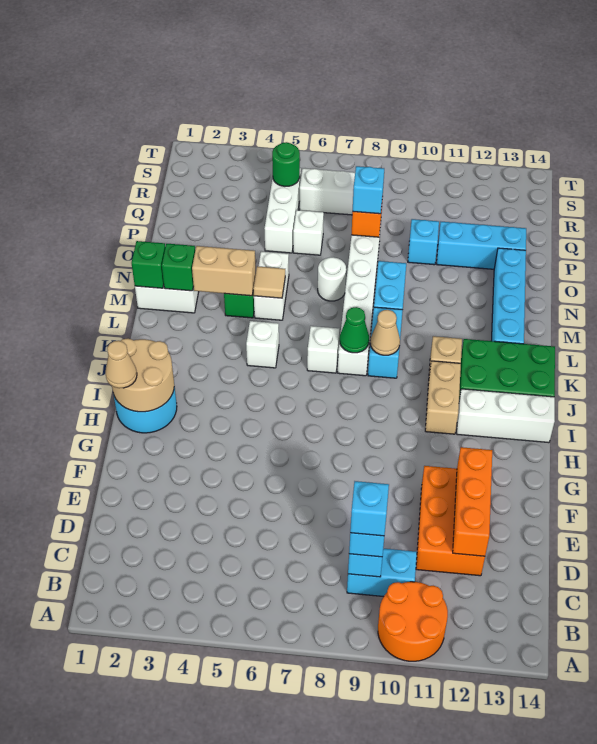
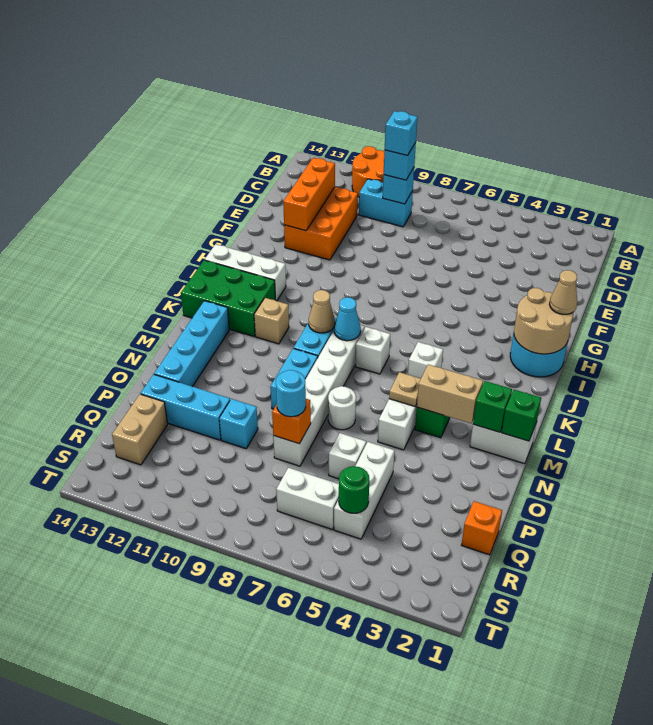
tan 1x2 brick [425,361,461,434] -> tan 1x2 brick moved to [112,394,168,465]
green 1x1 cone [340,307,369,353] -> cyan 1x1 cone [334,297,361,341]
tan 1x1 tile [253,266,285,298] -> tan 1x1 plate [389,372,421,406]
cyan 1x1 brick [353,166,384,214] -> cyan 1x1 round brick [276,370,306,417]
none -> orange 1x1 brick [462,501,502,555]

